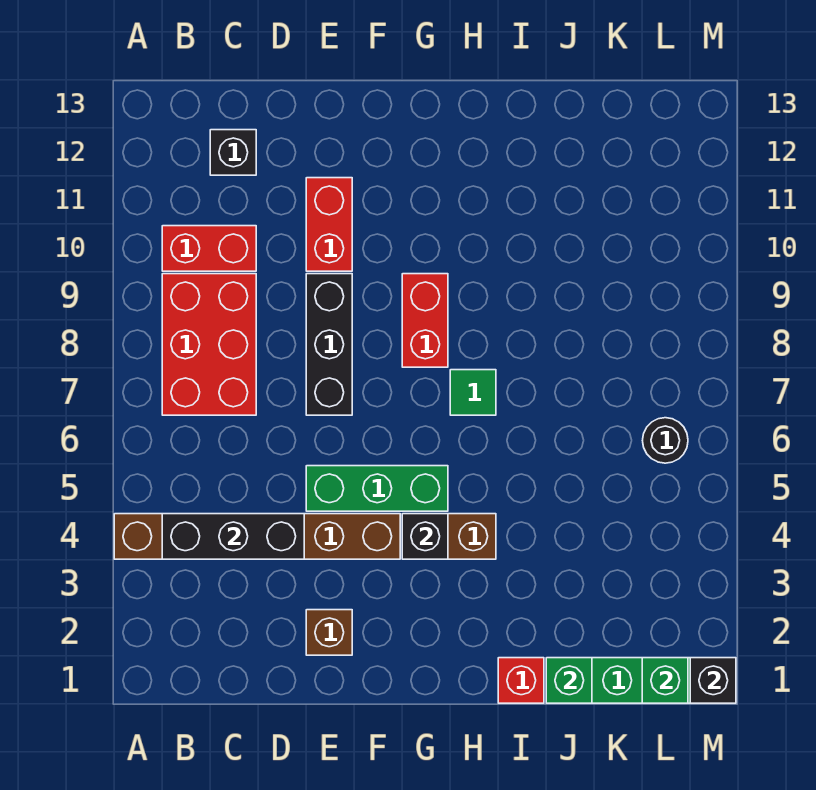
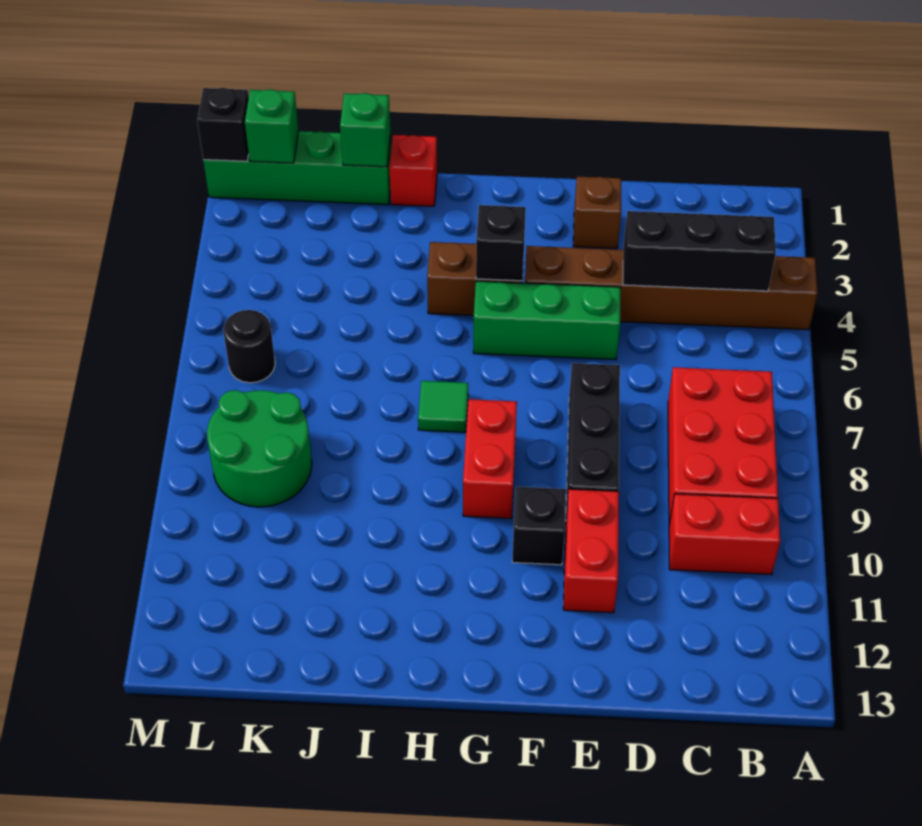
black 1x1 brick [210,130,256,175] -> black 1x1 brick moved to [512,487,566,565]
none -> green 2x2 round brick [207,390,312,507]

